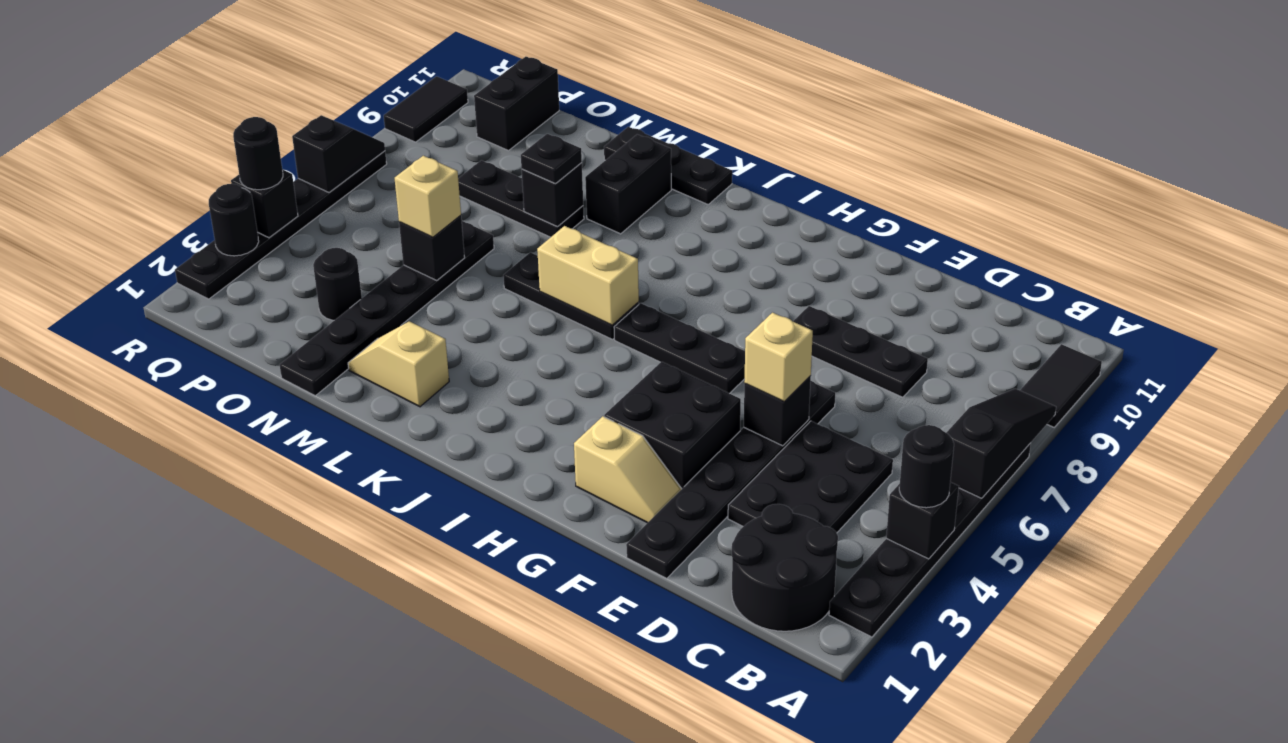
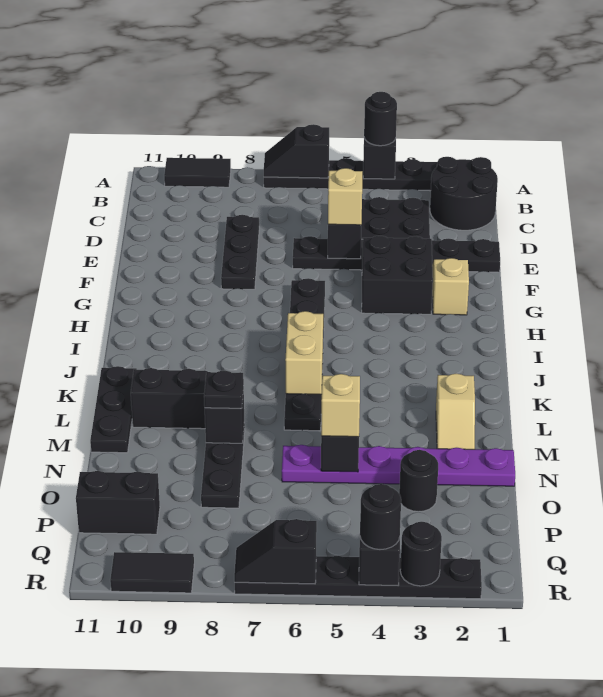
black 1x3 slope [946,389,1056,498] -> black 1x2 slope [264,124,329,178]
black 1x6 plate [280,221,494,396] -> purple 1x6 plate [282,445,515,486]

